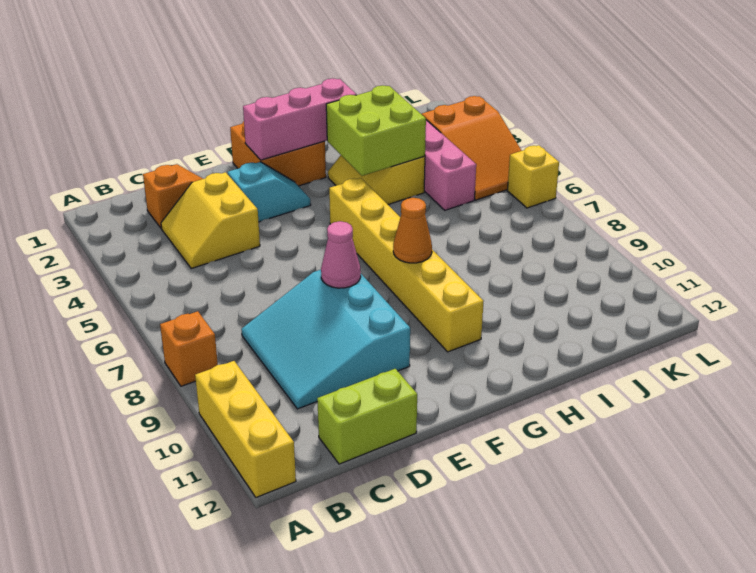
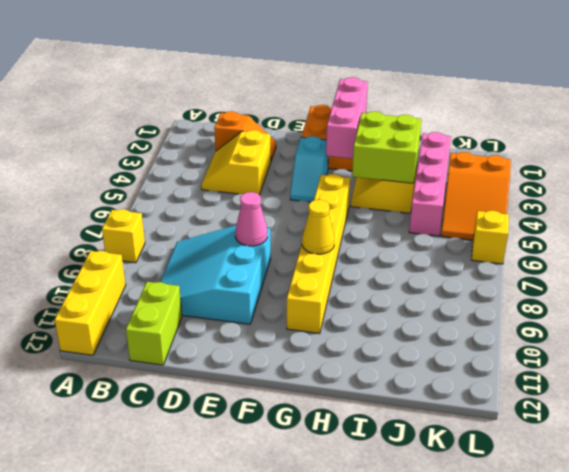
orange 1x1 brick [160,311,218,386] -> yellow 1x1 brick [102,209,145,263]
lime 1x2 brick [317,369,417,464] -> lime 1x2 brick turned to [126,282,182,365]
cyan 1x2 slope [228,162,311,222] -> cyan 1x2 slope turned to [290,136,328,202]
pink 1x3 brick [243,78,356,160] -> pink 1x3 brick turned to [326,77,368,159]
orange 1x1 cone [393,198,432,263] -> yellow 1x1 cone [302,200,334,254]

